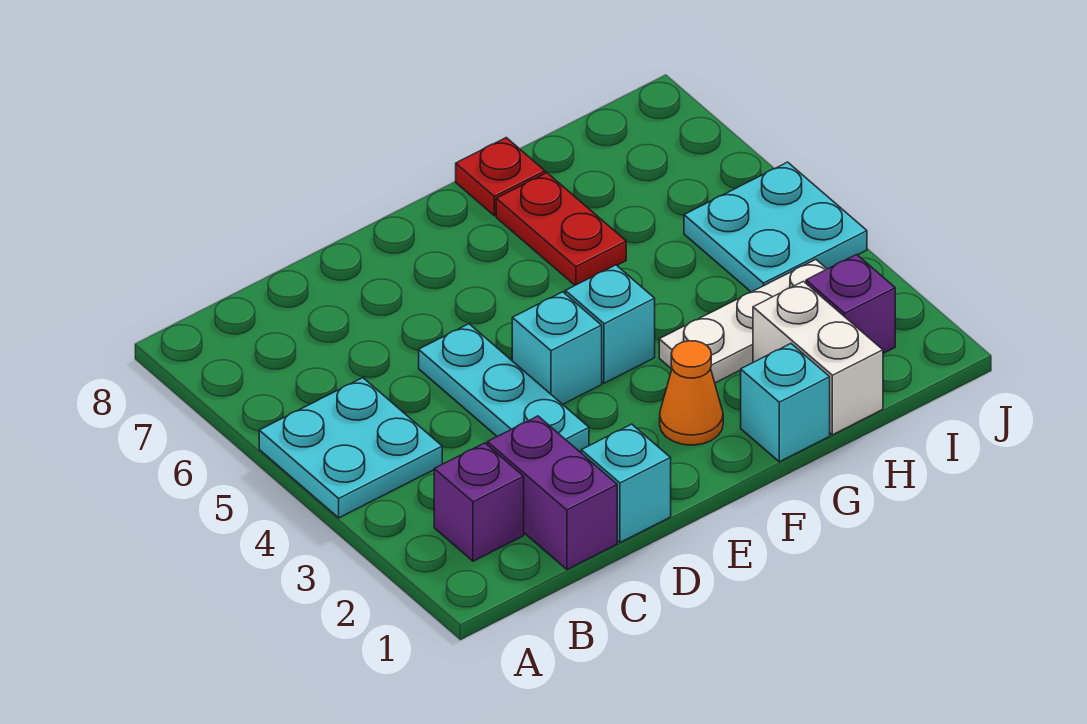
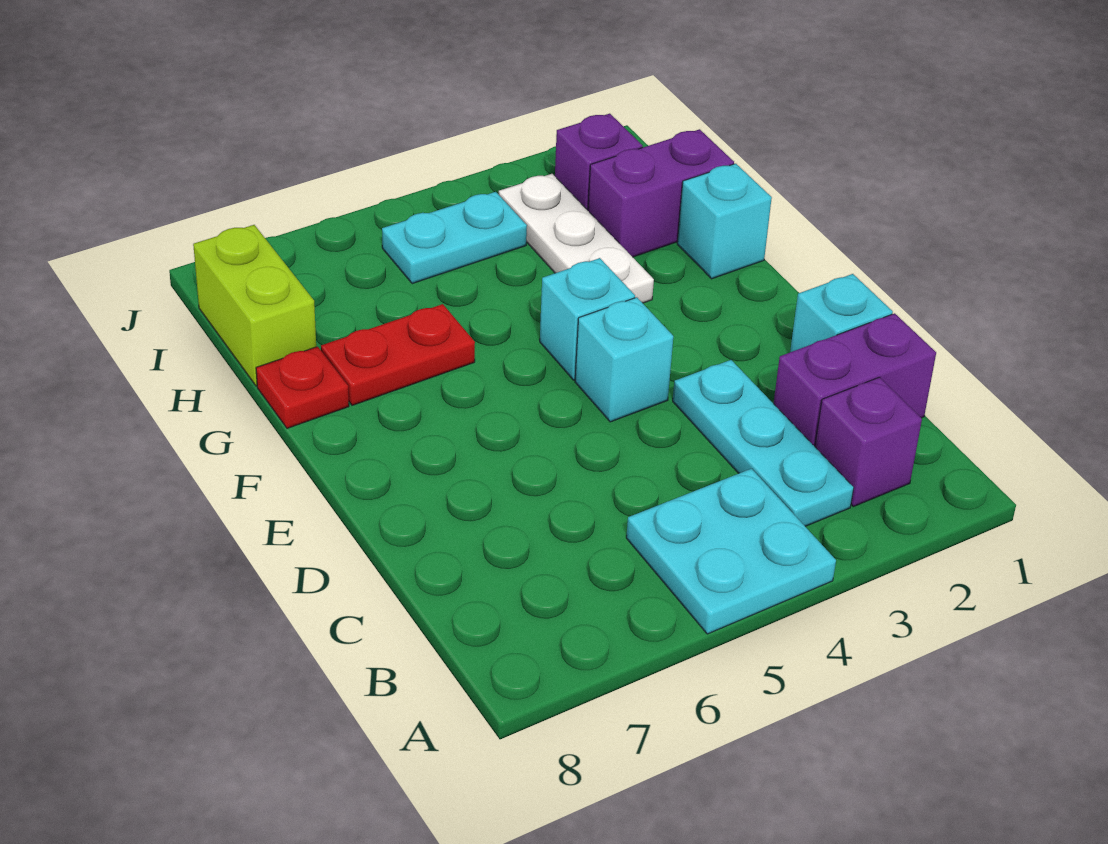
cyan 1x3 plate [419,324,589,452] -> cyan 1x3 plate turned to [673,360,854,526]
orange 1x1 cone [660,341,723,445] -> none
white 1x2 brick [753,281,883,435] -> purple 1x2 brick [588,129,734,257]
none -> lime 1x2 brick [193,225,316,386]
cyan 2x2 plate [684,162,867,292] -> cyan 1x2 plate [382,192,527,284]

